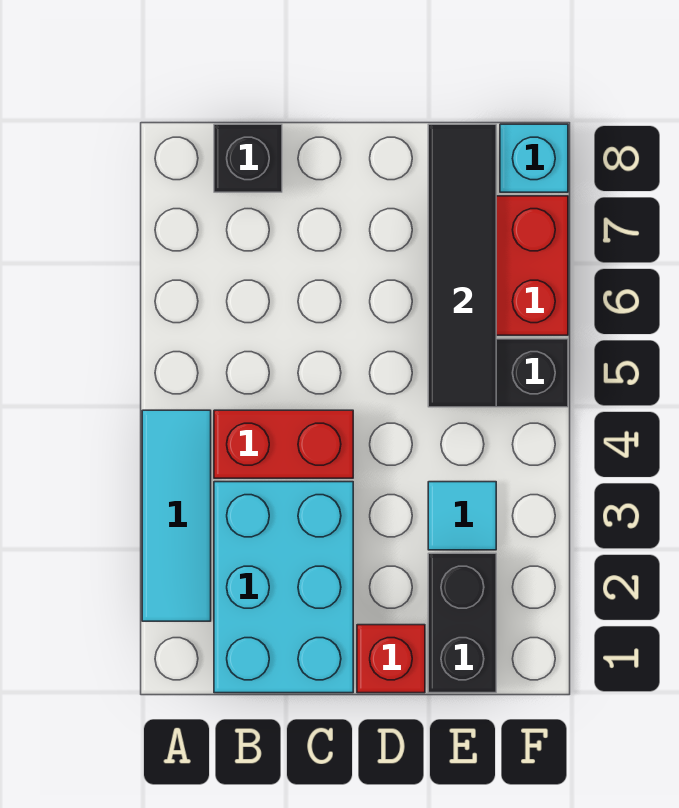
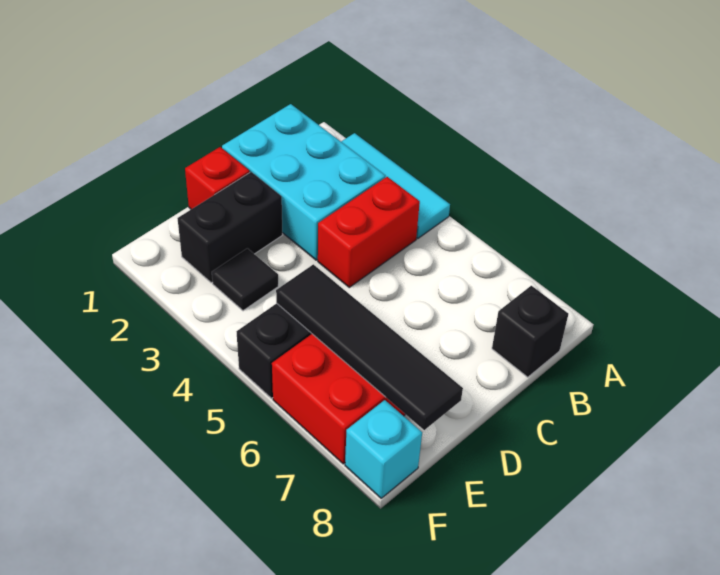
black 1x2 brick [428,553,496,693] -> black 1x2 brick turned to [177,172,283,283]
cyan 1x1 tile [428,482,496,550] -> black 1x1 tile [212,248,278,311]

